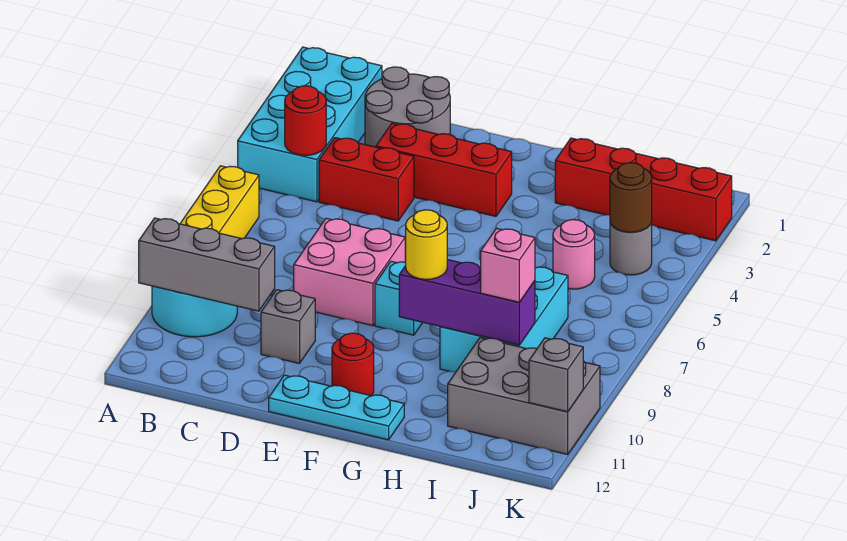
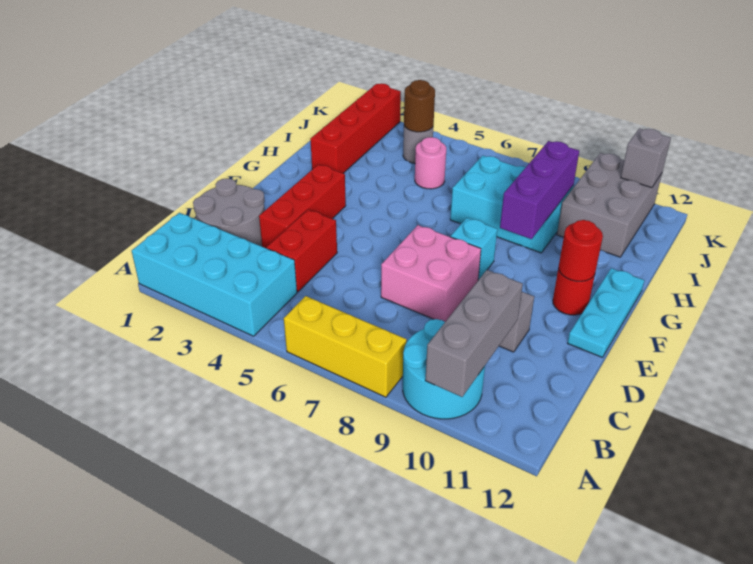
red 1x1 round brick [285,86,326,155] -> red 1x1 round brick moved to [559,220,603,281]
yellow 1x1 round brick [405,210,447,279] -> none
pink 1x1 brick [481,228,535,302] -> none

